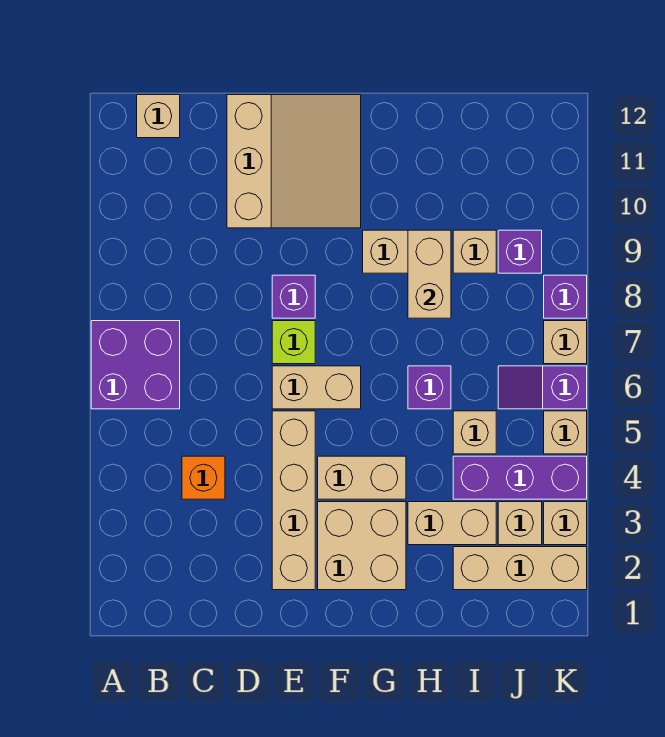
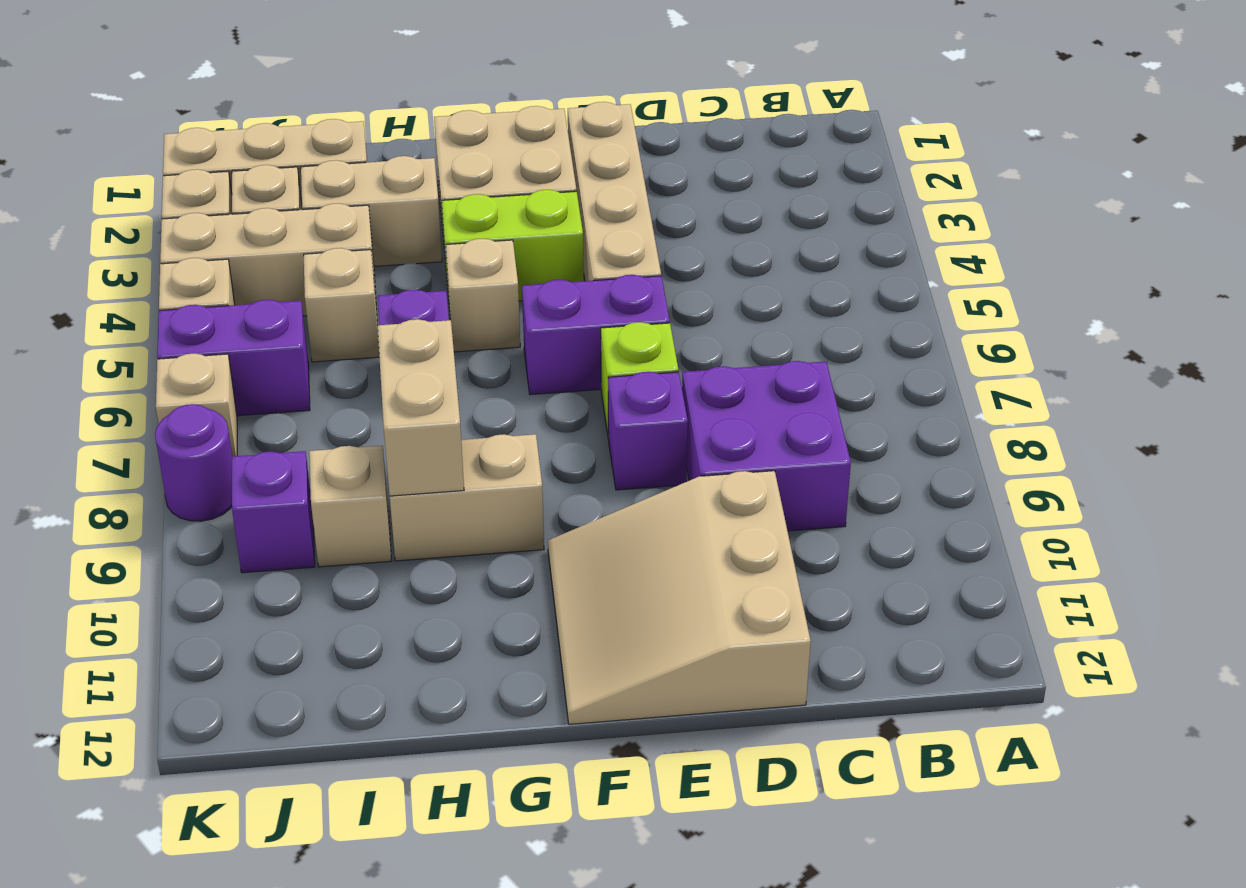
purple 2x2 brick [91,321,180,409] -> purple 2x2 brick moved to [682,361,851,531]
tan 1x1 brick [137,95,180,138] -> tan 1x1 brick moved to [446,239,520,352]
orange 1x1 brick [182,456,225,499] -> none
tan 1x2 brick [272,366,361,409] -> purple 1x2 brick [522,275,670,395]
tan 1x2 brick [318,456,406,499] -> lime 1x2 brick [442,190,584,301]
purple 1x3 brick [453,456,587,499] -> tan 1x3 brick [160,203,376,316]
purple 1x2 slope [498,366,587,409] -> purple 1x2 brick [157,300,310,416]
purple 1x1 brick [544,275,587,318] -> purple 1x1 round brick [155,404,232,521]

